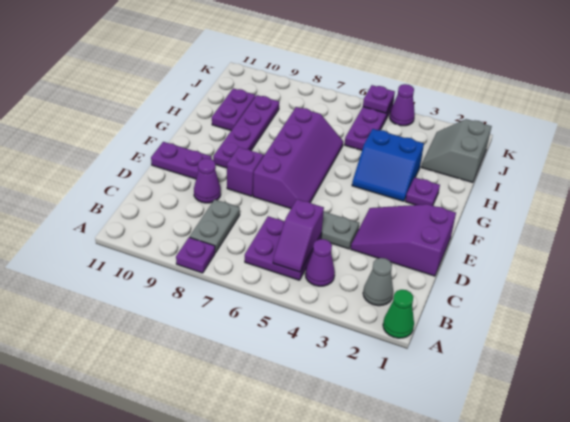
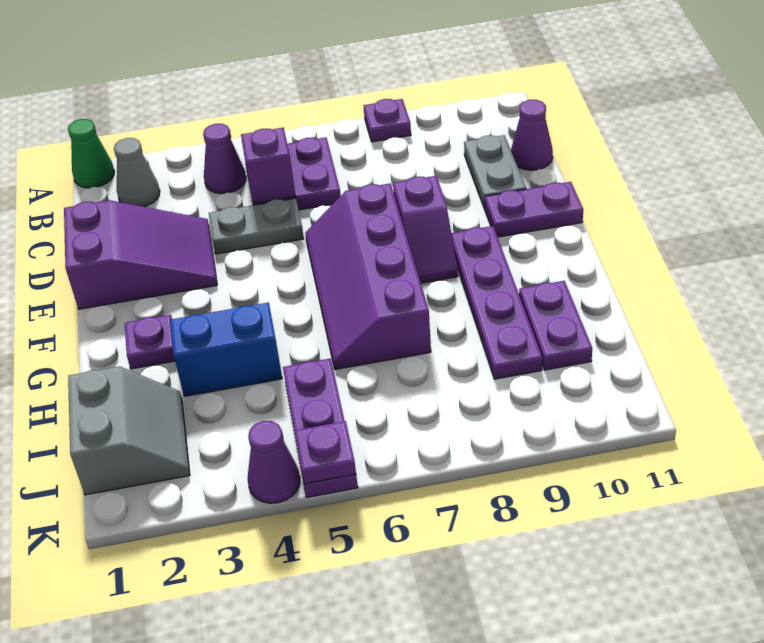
grey 1x2 plate [190,200,240,253] -> grey 1x2 plate moved to [464,135,526,208]
purple 1x1 cone [194,158,221,203] -> purple 1x1 cone moved to [511,100,553,170]

